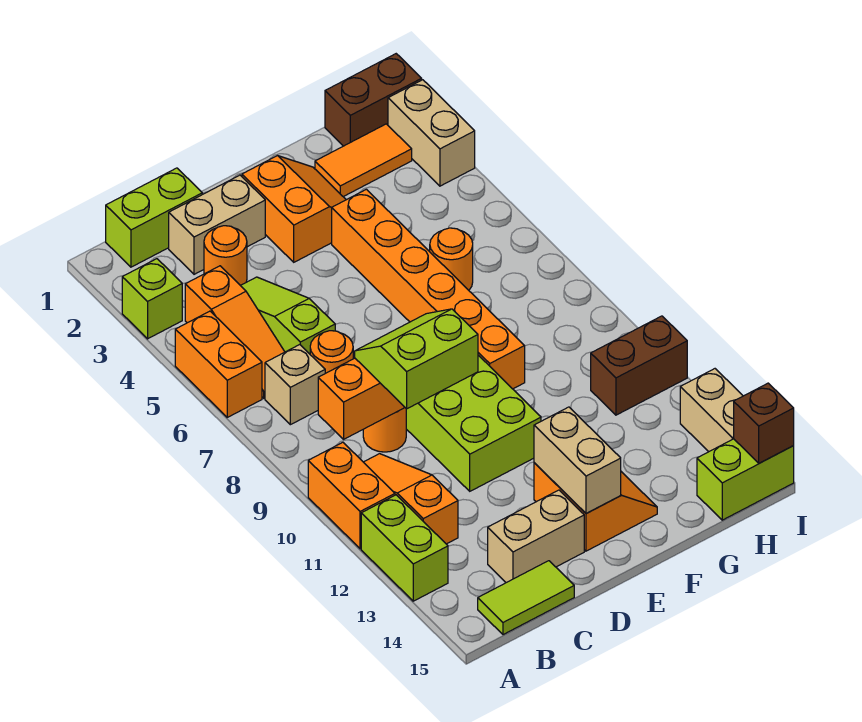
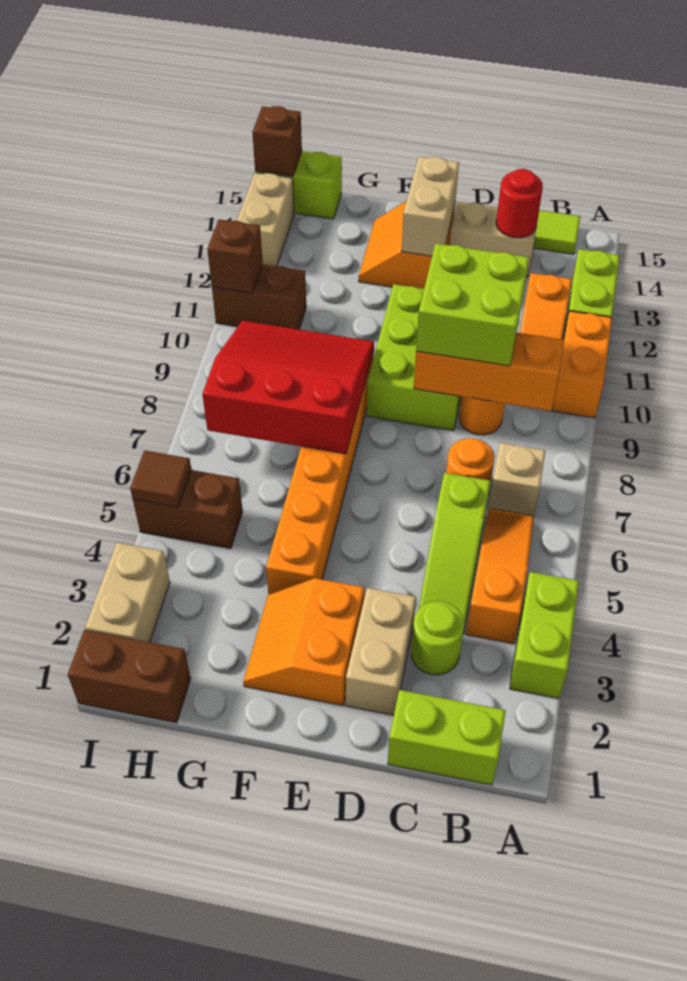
lime 1x1 brick [122,259,182,339] -> lime 1x2 brick [510,572,579,698]
orange 1x2 brick [175,311,262,417] -> none
tan 1x2 brick [169,175,265,274] -> tan 1x2 brick turned to [346,588,416,715]
orange 1x1 round brick [204,226,247,285] -> lime 1x1 round brick [411,601,464,675]
lime 2x2 slope [355,309,478,409] -> lime 2x2 brick [416,244,529,366]
none -> red 1x1 round brick [496,169,543,238]
none -> red 3x3 slope [202,321,374,454]
orange 1x2 tile [315,124,412,197] -> none
orange 1x1 round brick [430,228,473,290] -> none
none -> brown 1x2 brick [133,470,243,549]
none -> brown 1x1 tile [130,450,191,507]
none -> brown 1x1 brick [207,219,263,293]

